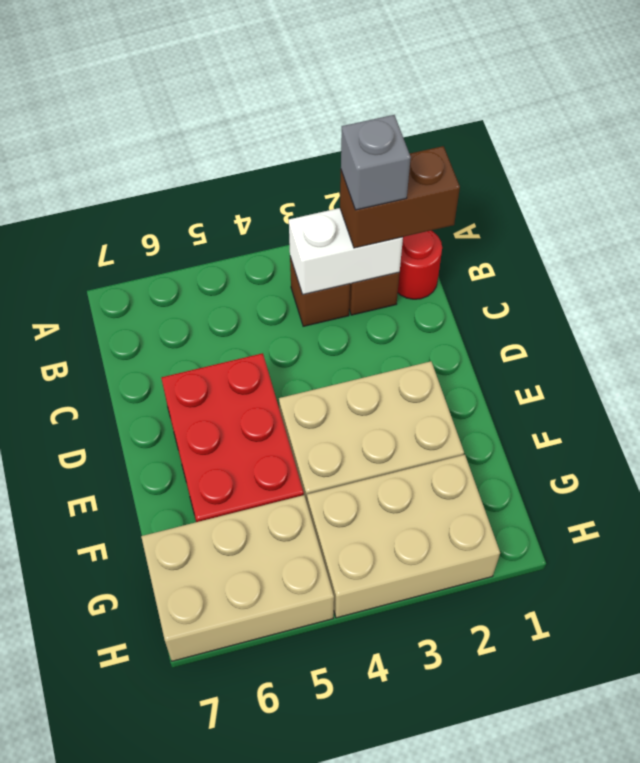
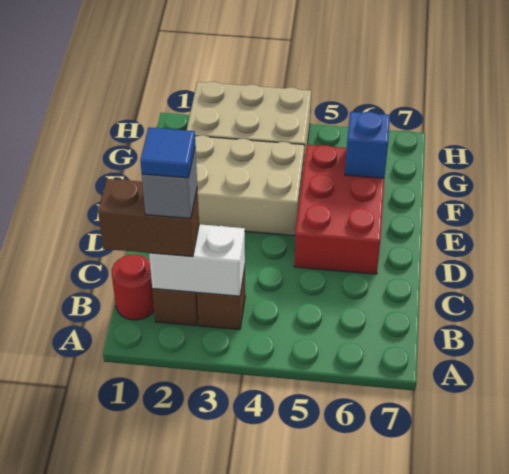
none -> blue 1x1 tile [140,128,195,178]
none -> blue 1x1 brick [345,112,390,178]
tan 2x3 brick [141,495,334,661] -> none

